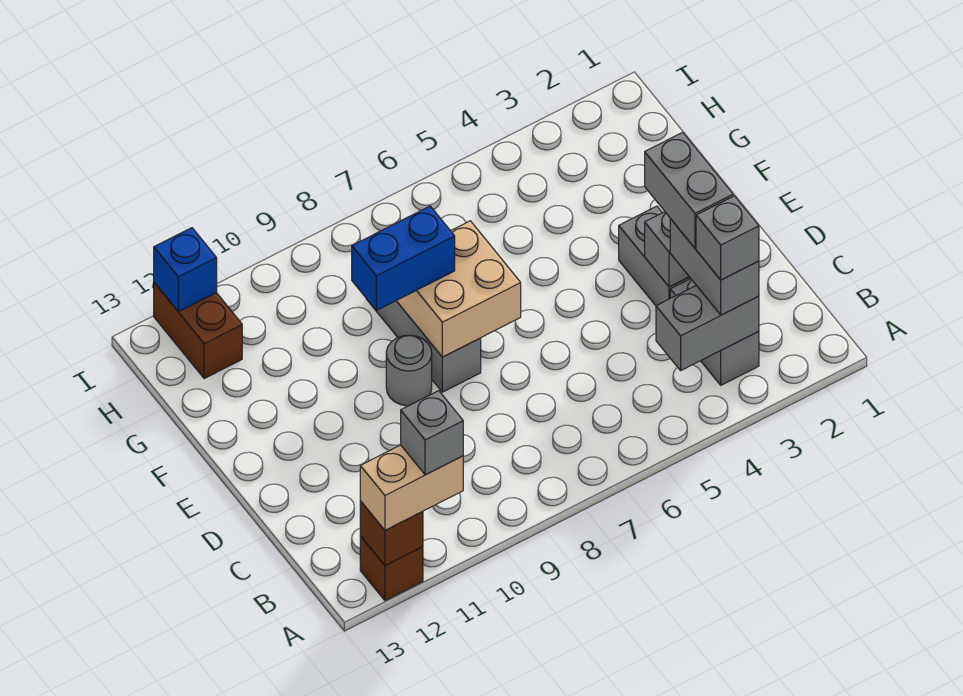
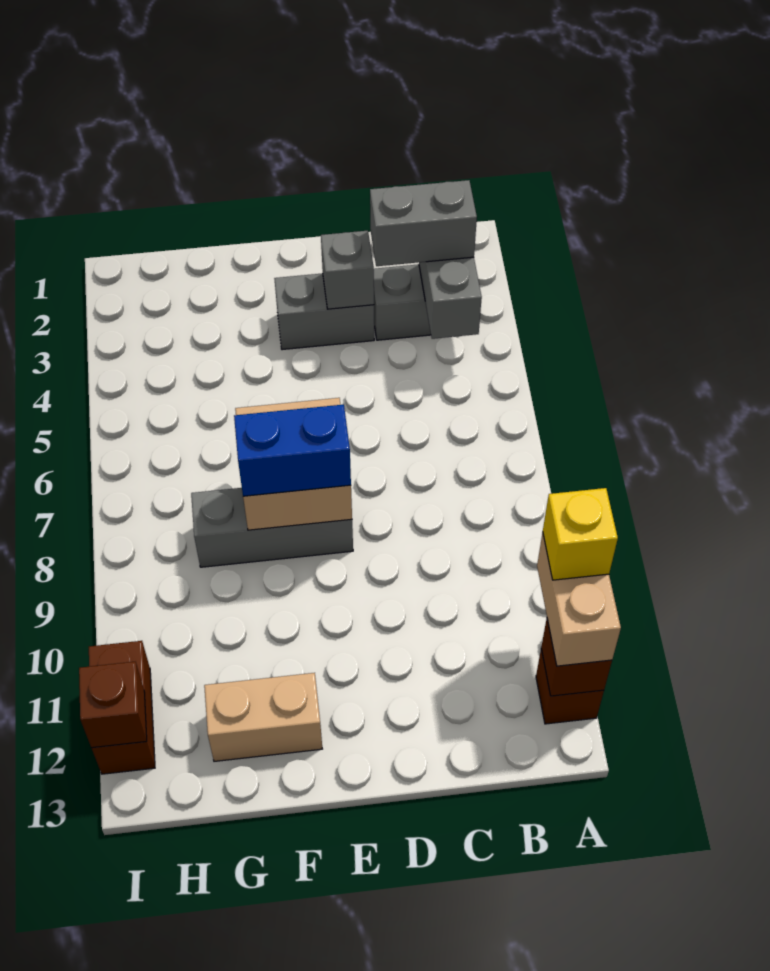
grey 1x1 brick [401,391,463,475] -> yellow 1x1 brick [543,488,618,580]
grey 1x1 brick [696,196,759,280] -> none
grey 1x2 brick [645,132,733,248] -> none
grey 1x1 round brick [386,335,432,406] -> none
blue 1x2 brick [352,206,455,310] -> blue 1x2 brick turned to [234,405,351,496]
none -> tan 1x2 brick [204,673,322,761]
brown 1x2 brick [154,283,242,379] -> brown 1x2 brick turned to [89,641,155,774]
blue 1x1 brick [154,228,217,312] -> brown 1x1 brick [79,662,147,748]

